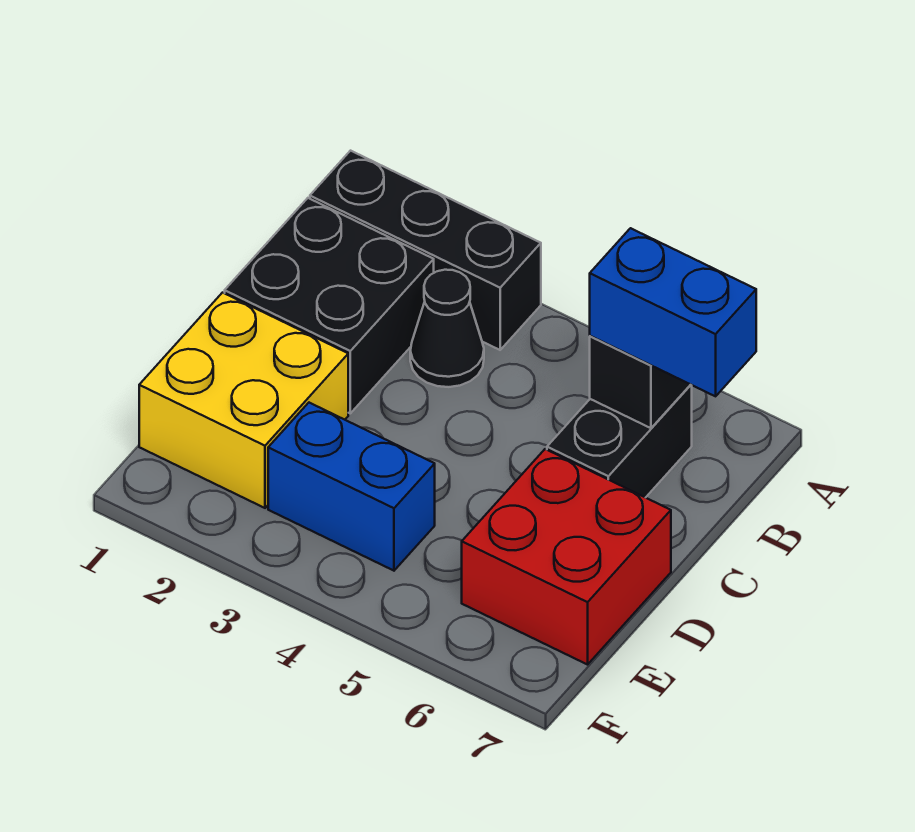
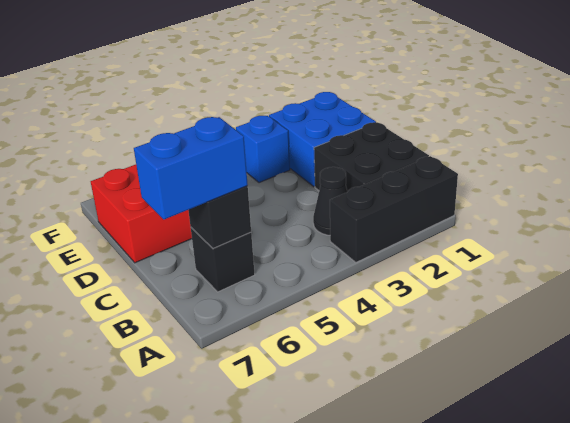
black 1x2 brick [547,385,692,498] -> black 1x1 brick [191,228,255,292]
yellow 2x2 brick [139,293,348,508] -> blue 2x2 brick [269,92,376,187]
blue 1x2 brick [268,403,435,571] -> blue 1x1 brick [236,116,290,183]

